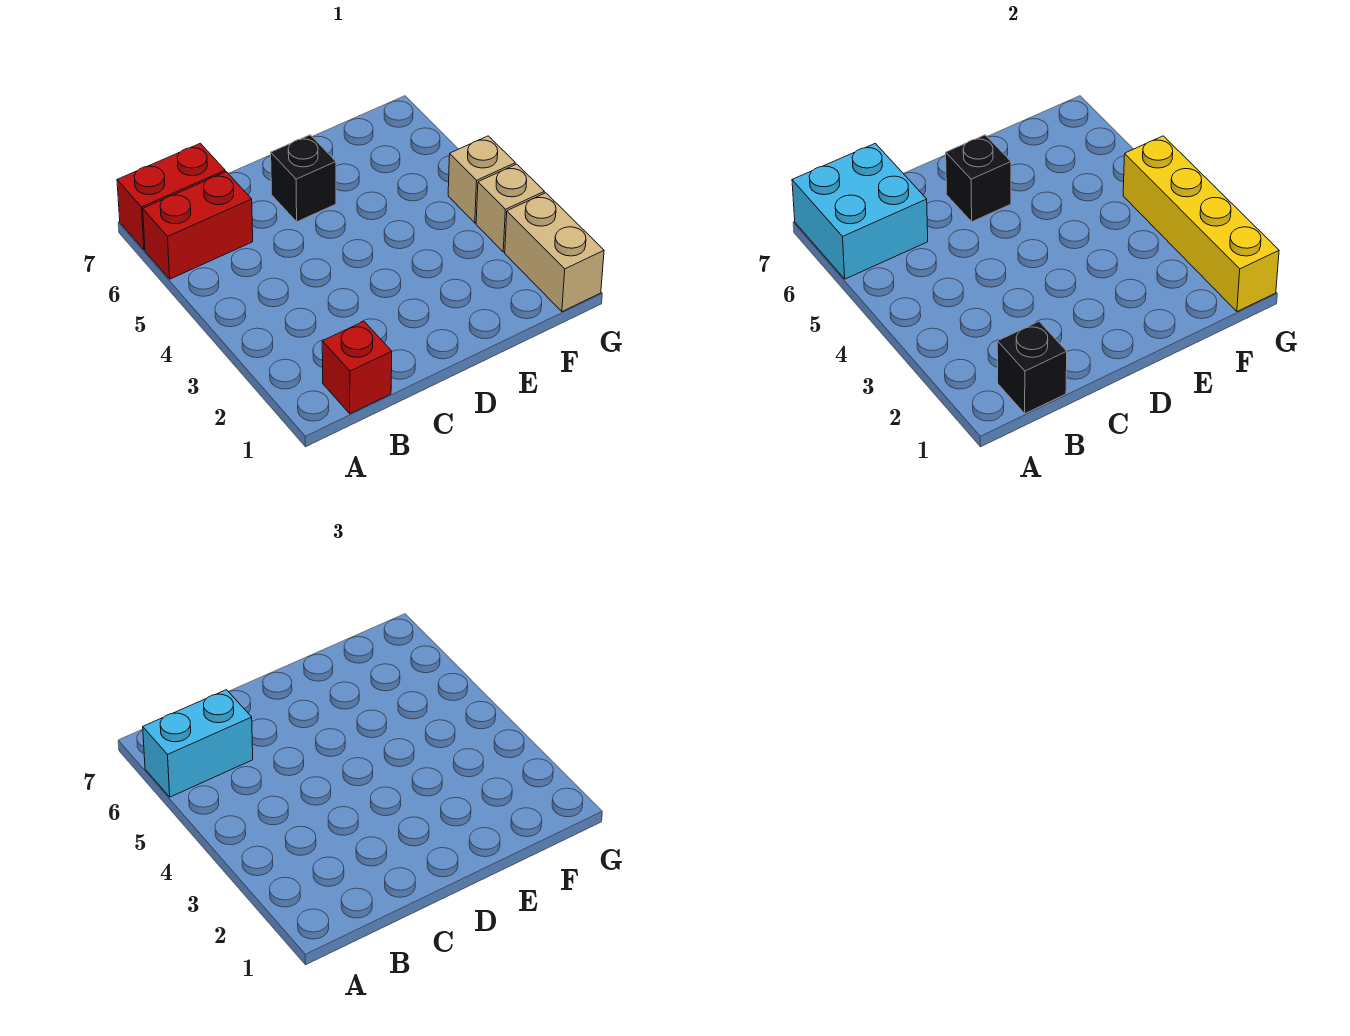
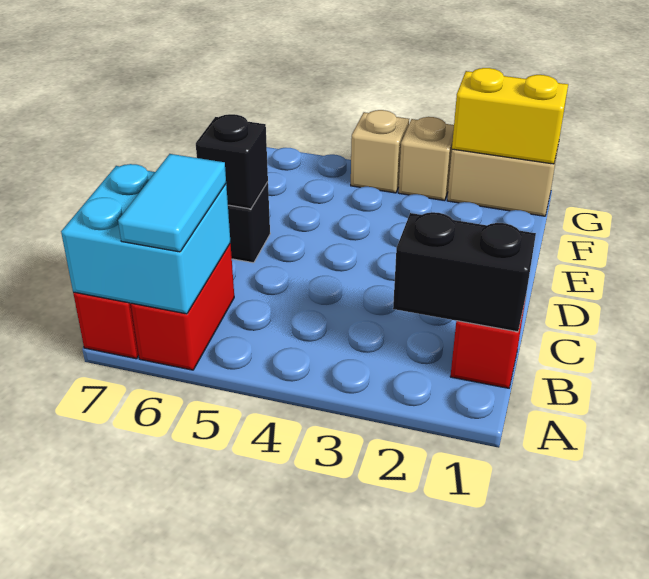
cyan 1x2 brick [143,690,253,797] -> cyan 1x2 tile [118,154,226,252]
black 1x1 brick [997,322,1067,414] -> black 1x2 brick [393,212,536,332]
yellow 1x4 brick [1123,136,1279,312] -> yellow 1x2 brick [452,68,568,164]

